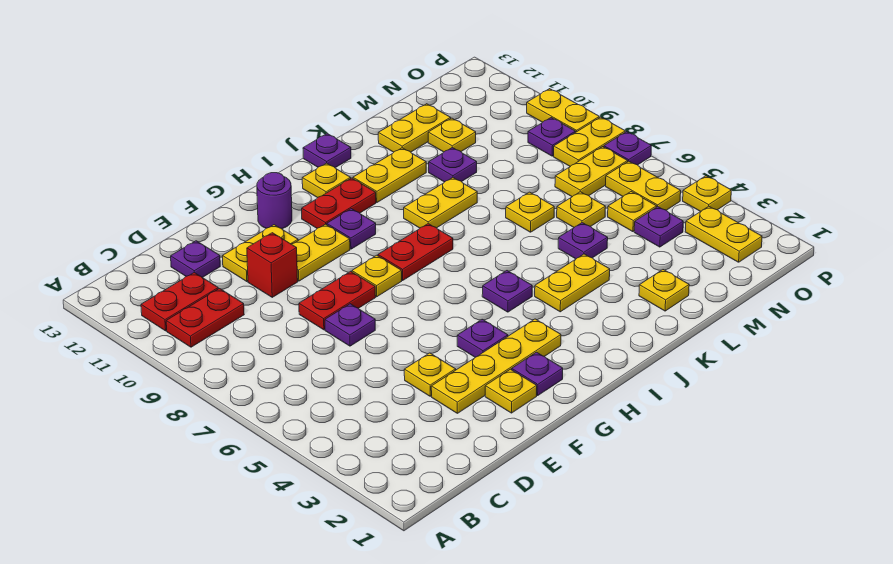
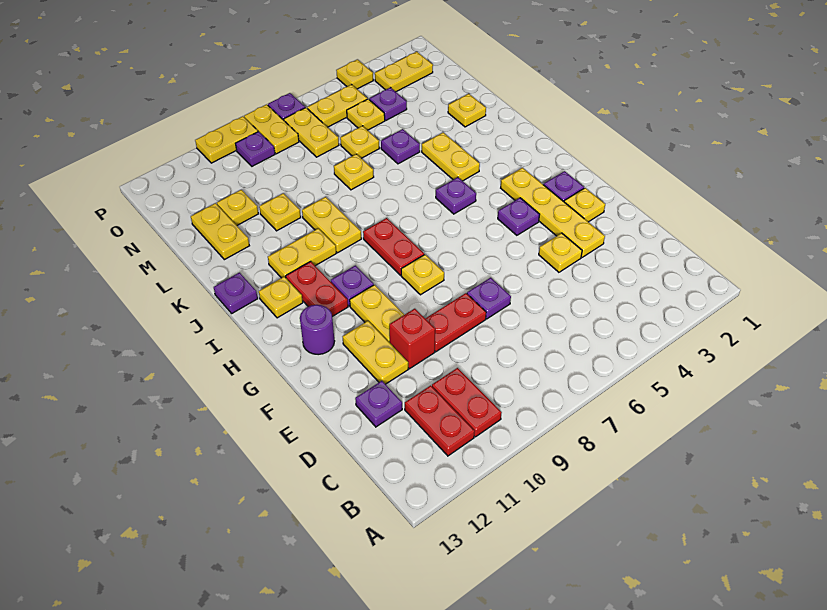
red 1x2 plate [299,271,376,330] -> red 1x2 plate turned to [425,293,486,352]
yellow 1x2 plate [353,148,426,202] -> yellow 1x2 plate turned to [268,228,336,278]
purple 1x1 plate [429,147,477,182] -> yellow 1x1 plate [259,193,301,231]

